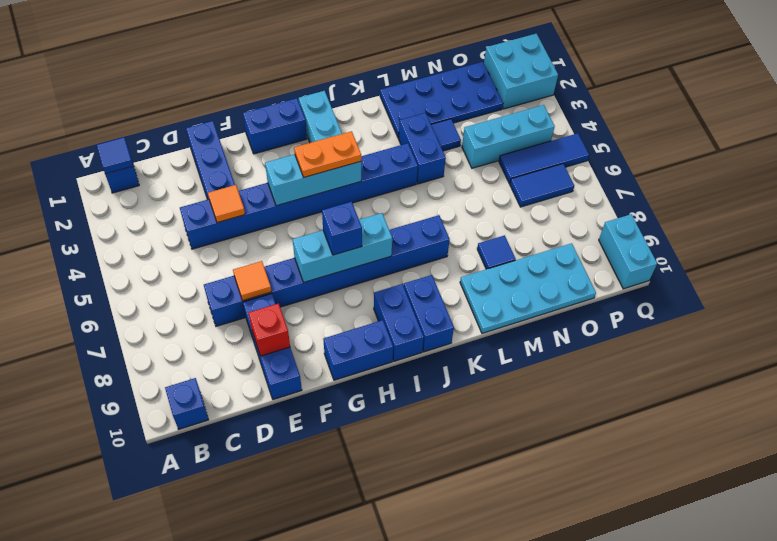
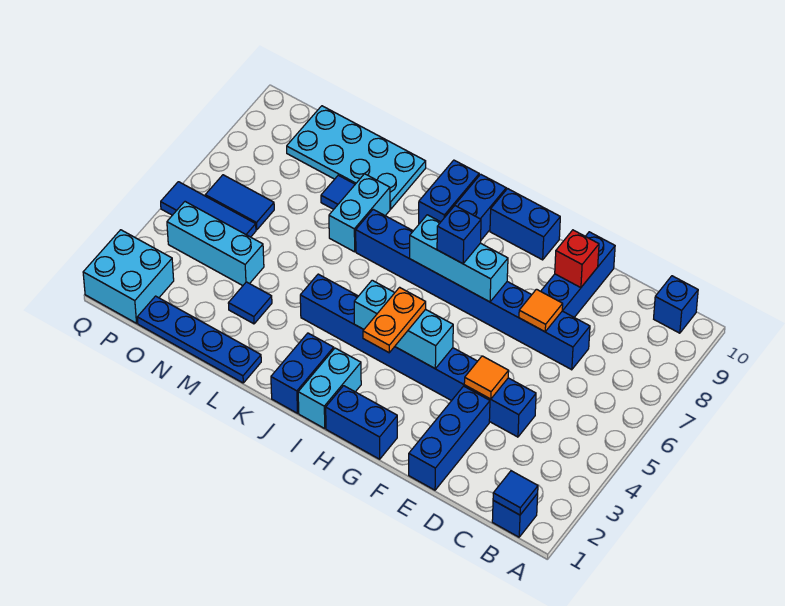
orange 1x2 plate [294,131,361,177] -> orange 1x2 plate turned to [363,287,426,353]
blue 2x4 plate [380,62,503,138] -> blue 1x4 plate [137,296,261,383]
blue 1x2 brick [398,113,446,184] -> blue 1x2 brick moved to [271,333,334,413]
cyan 1x2 brick [599,214,657,289] -> cyan 1x2 brick moved to [329,174,390,252]

